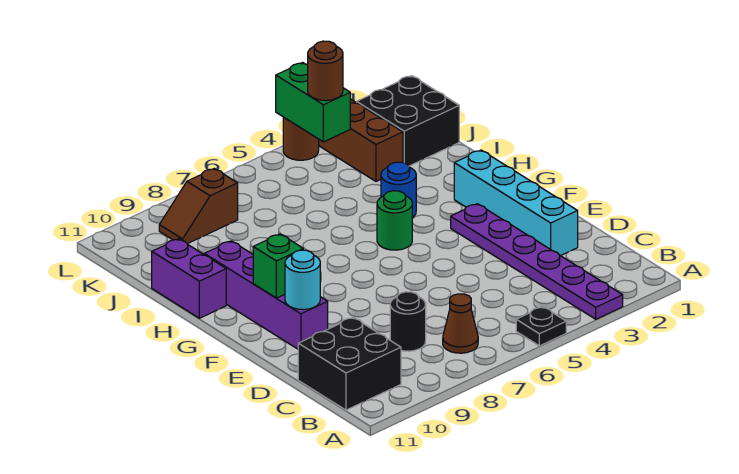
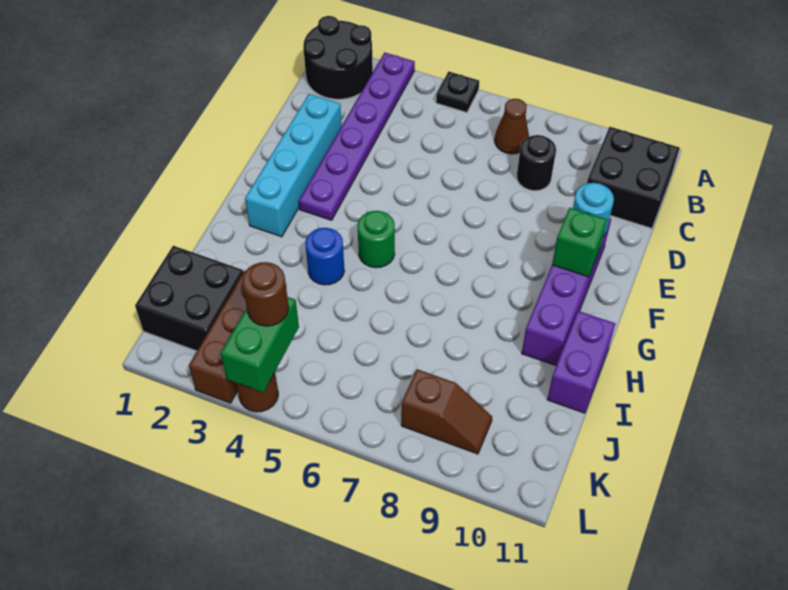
none -> black 2x2 round brick [303,16,373,99]

